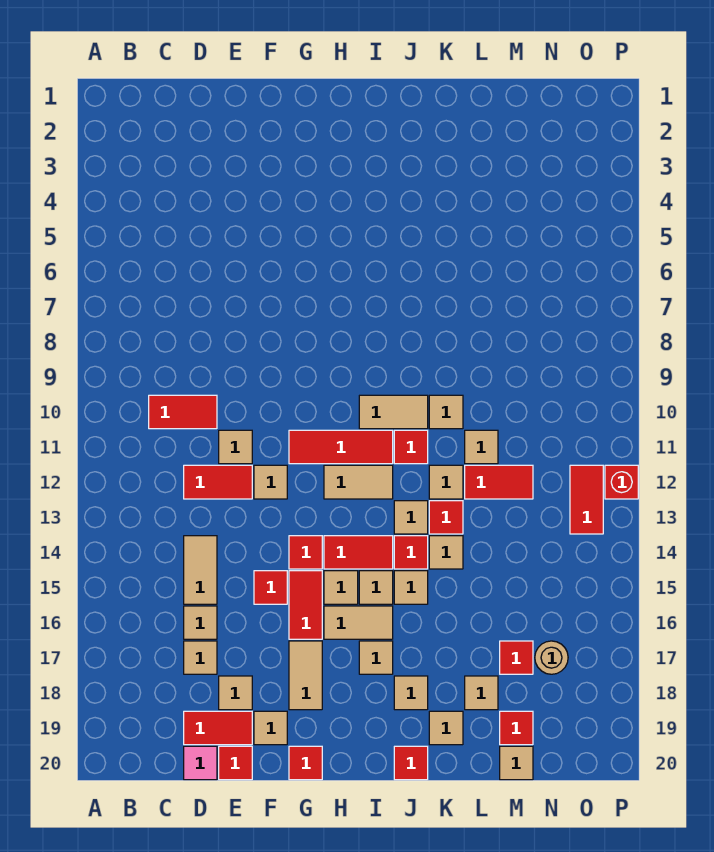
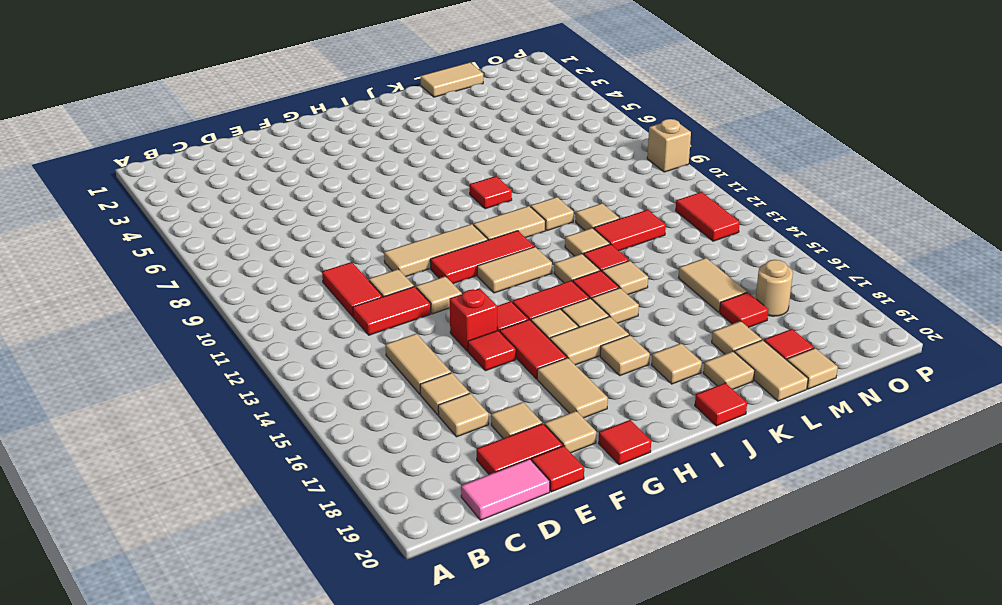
red 1x2 tile [149,395,217,429] -> red 1x2 tile turned to [322,262,382,317]
pink 1x1 tile [184,746,217,780] -> pink 1x2 tile [461,459,550,520]
none -> tan 1x3 tile [384,224,488,277]
red 1x1 tile [394,430,428,464] -> red 1x1 tile moved to [470,176,512,209]
none -> tan 1x2 tile [421,62,483,97]
none -> tan 1x2 tile [734,340,808,401]
none -> tan 1x2 tile [679,258,747,312]
none -> tan 1x1 brick [647,119,691,172]
red 1x1 brick [605,465,638,499] -> red 1x1 brick moved to [450,288,497,351]

